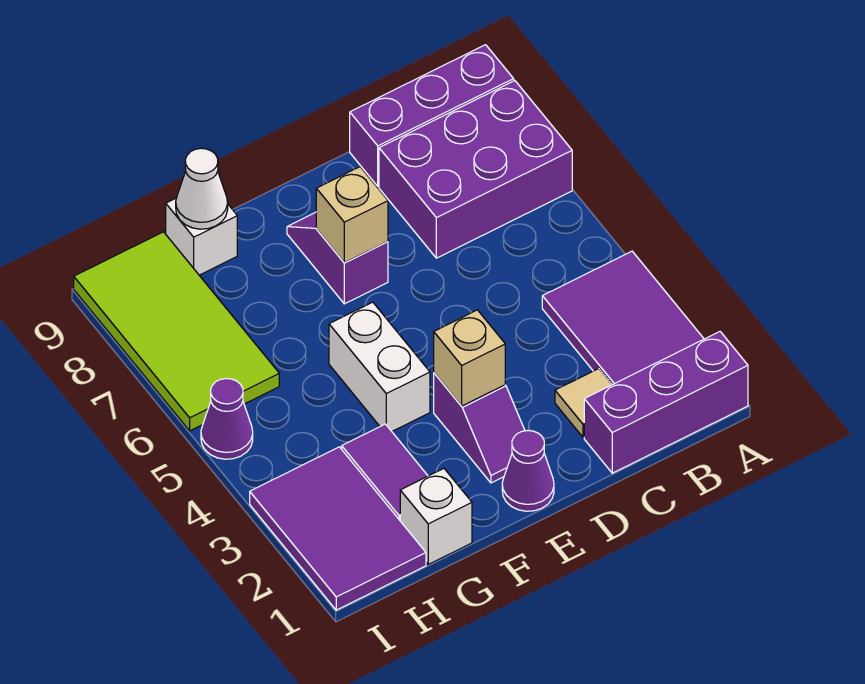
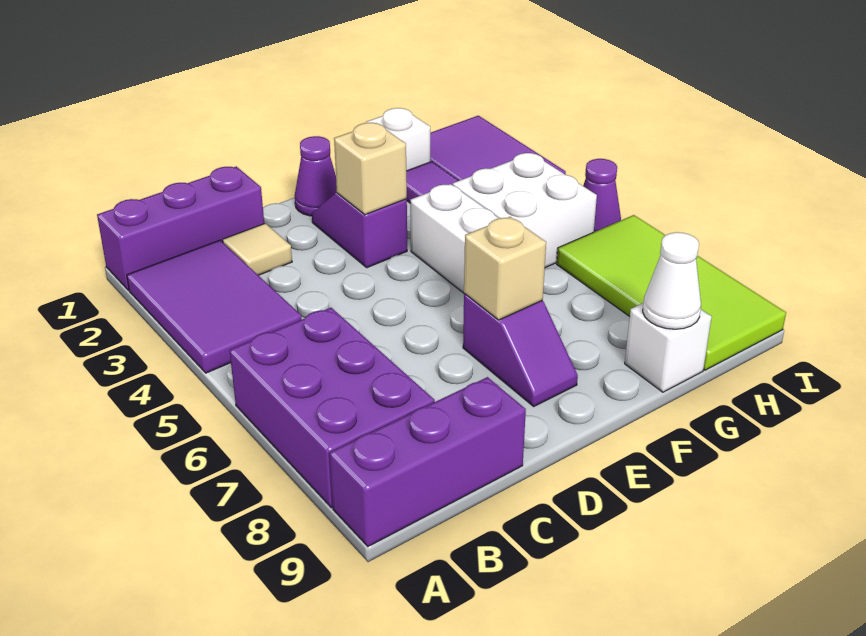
purple 2x3 brick [379,81,572,258] -> purple 2x3 brick turned to [229,308,435,508]
none -> white 2x2 brick [453,153,597,268]

